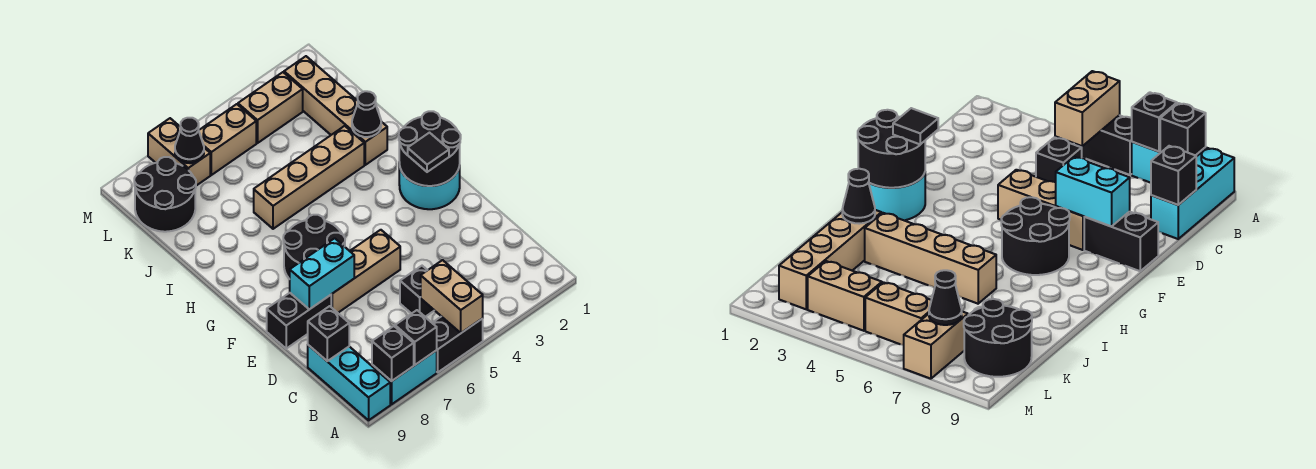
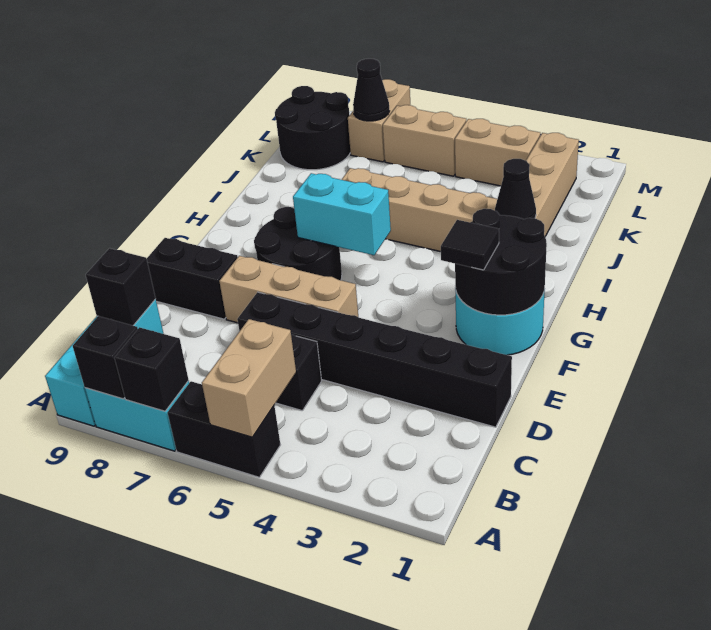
none -> black 1x6 brick [237,292,512,427]
cyan 1x2 brick [290,238,354,309] -> cyan 1x2 brick moved to [293,173,391,255]

